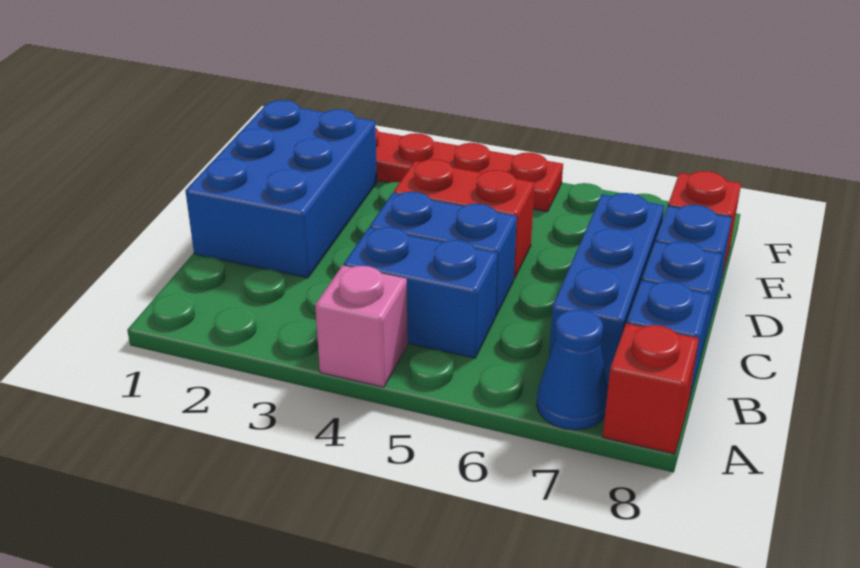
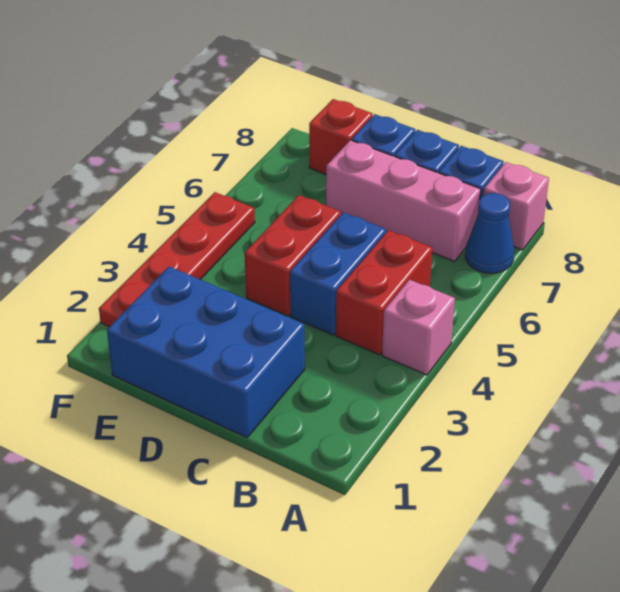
red 1x1 brick [603,323,699,454] -> pink 1x1 brick [483,162,549,250]
blue 1x2 brick [344,227,497,358] -> red 1x2 brick [336,230,432,355]
blue 1x3 brick [549,193,664,387] -> pink 1x3 brick [326,140,481,262]

